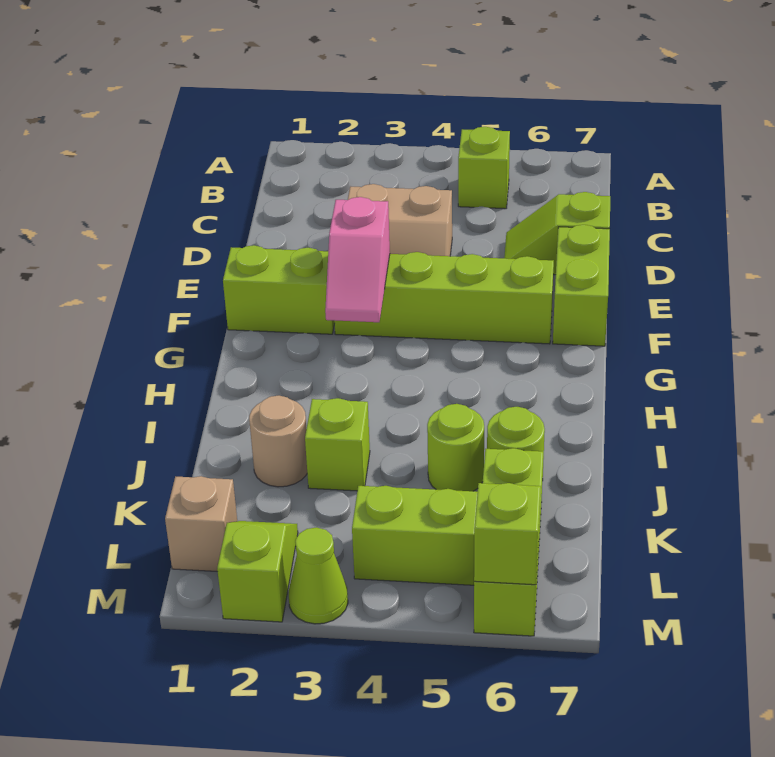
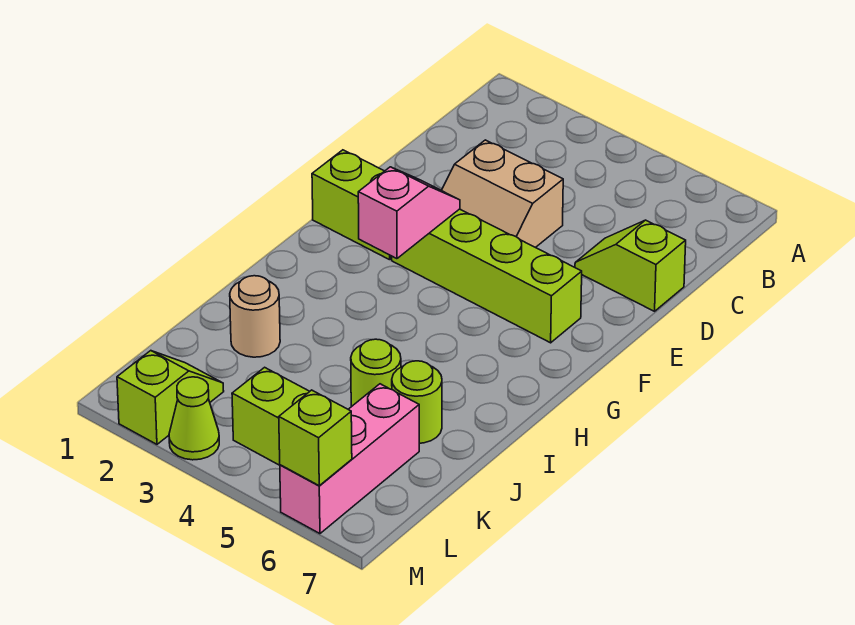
lime 1x1 brick [458,127,510,209] -> none
lime 1x2 brick [553,225,610,346] -> none
pink 1x2 slope [325,197,390,322] -> pink 1x2 slope turned to [358,167,460,259]
lime 1x1 brick [305,398,370,491] -> none
lime 1x3 brick [474,448,543,636] -> pink 1x3 brick [280,384,419,534]
tan 1x1 brick [165,476,237,572] -> none

